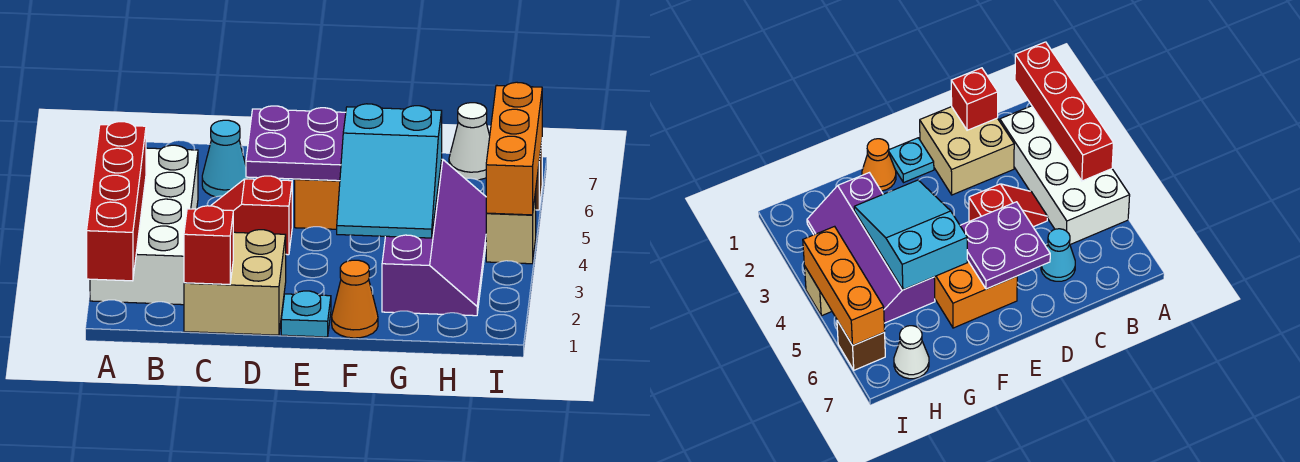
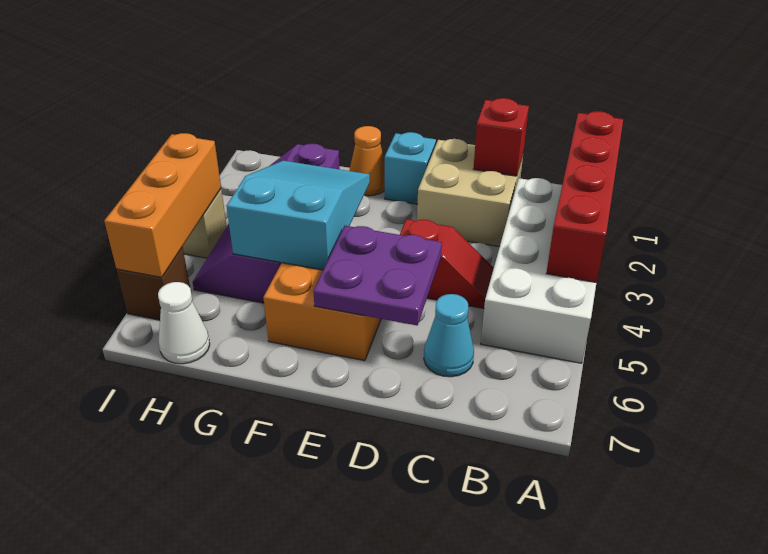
cyan 1x1 plate [281,291,331,337] -> cyan 1x1 brick [385,132,436,204]

